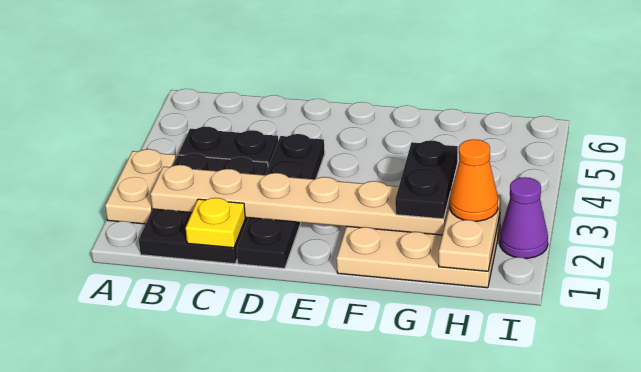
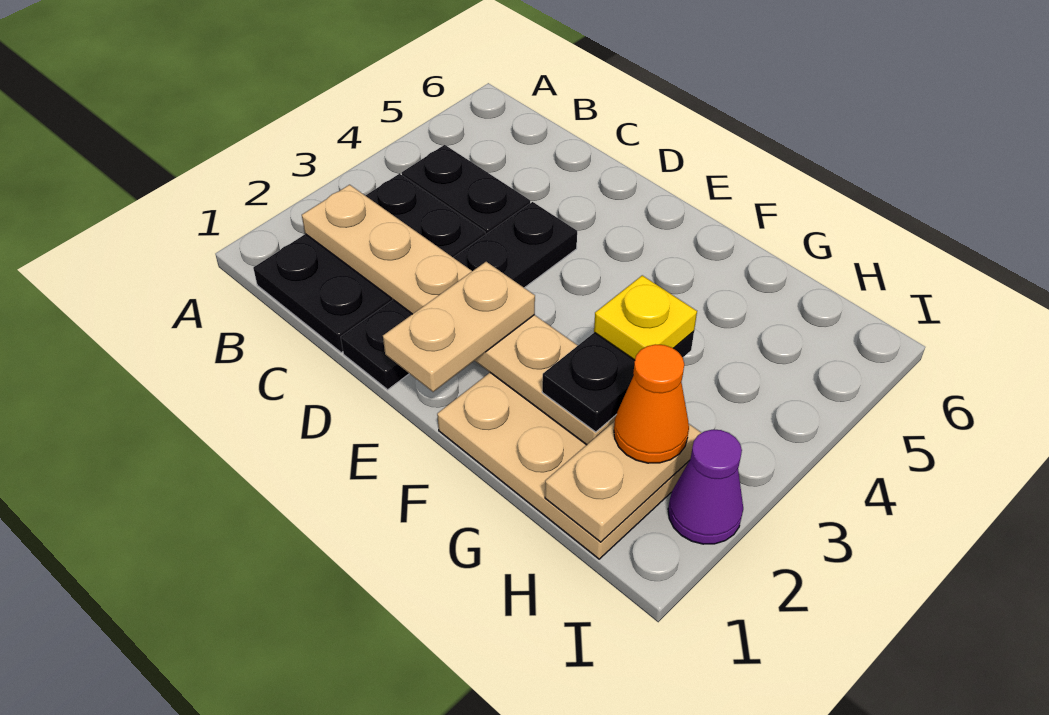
tan 1x2 plate [105,149,176,224] -> tan 1x2 plate moved to [383,262,535,392]
yellow 1x1 plate [186,198,245,248] -> yellow 1x1 plate moved to [594,275,697,360]

